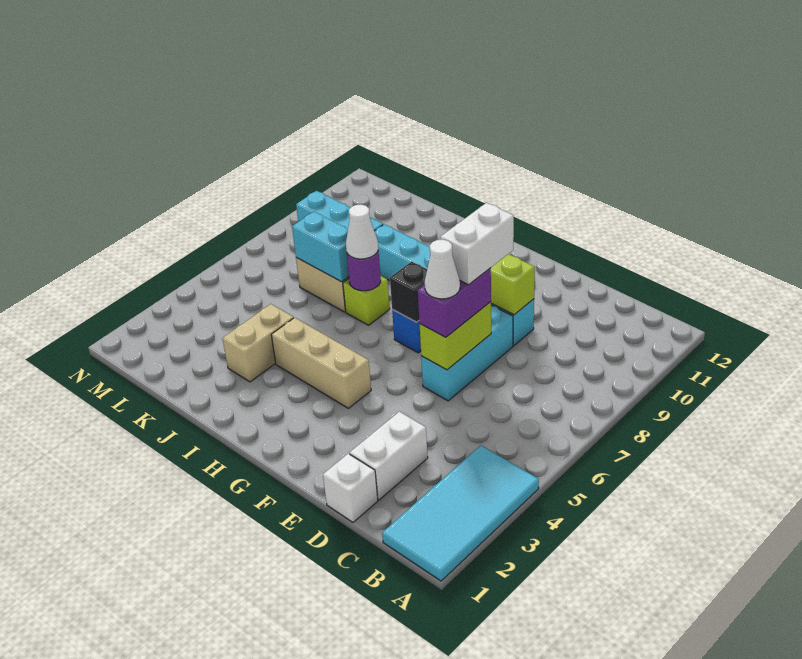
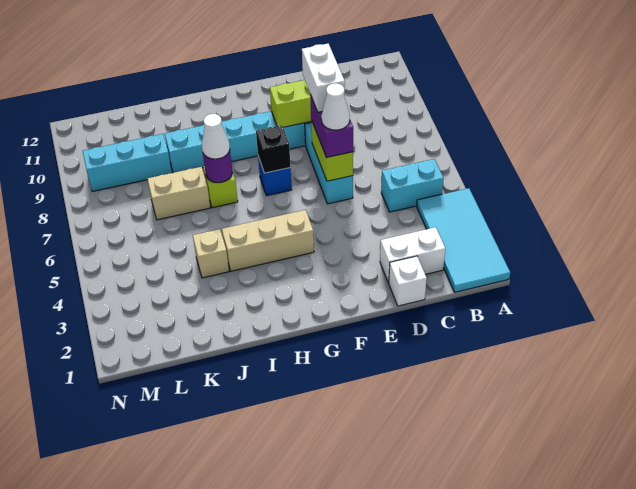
white 1x2 brick [350,412,428,500] -> white 1x2 brick turned to [380,227,445,283]
tan 1x2 brick [222,304,294,382] -> tan 1x1 brick [193,229,229,278]
cyan 1x2 brick [292,212,349,282] -> cyan 1x2 brick moved to [381,159,444,212]

